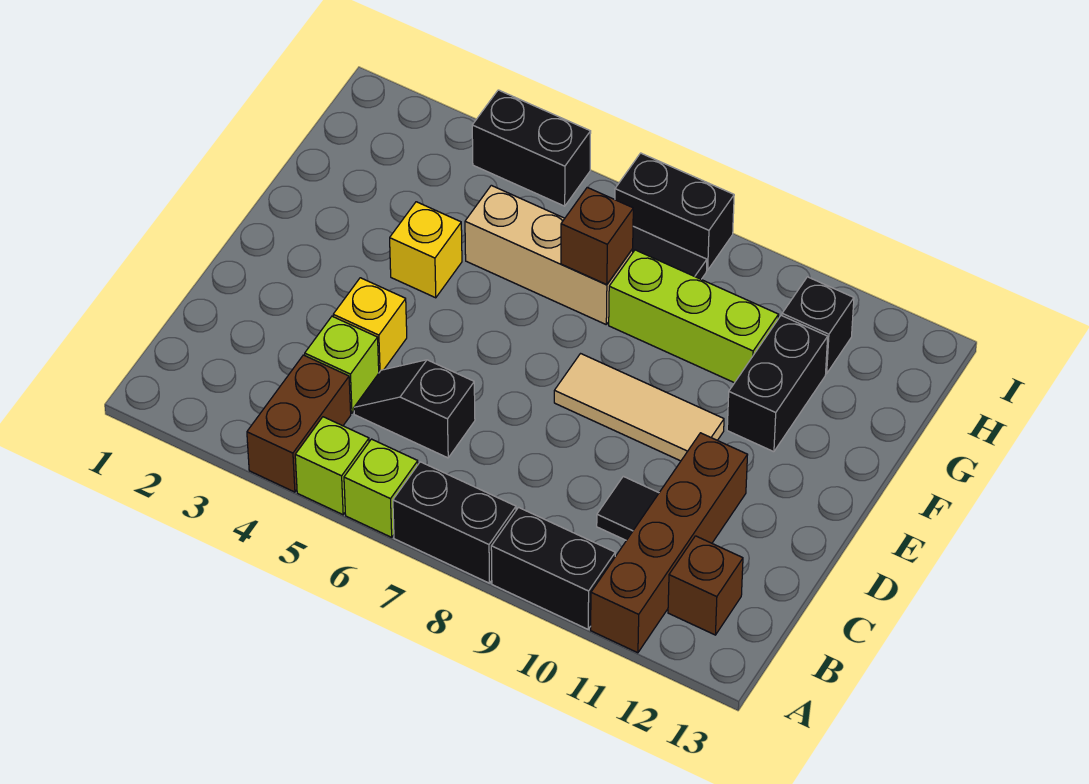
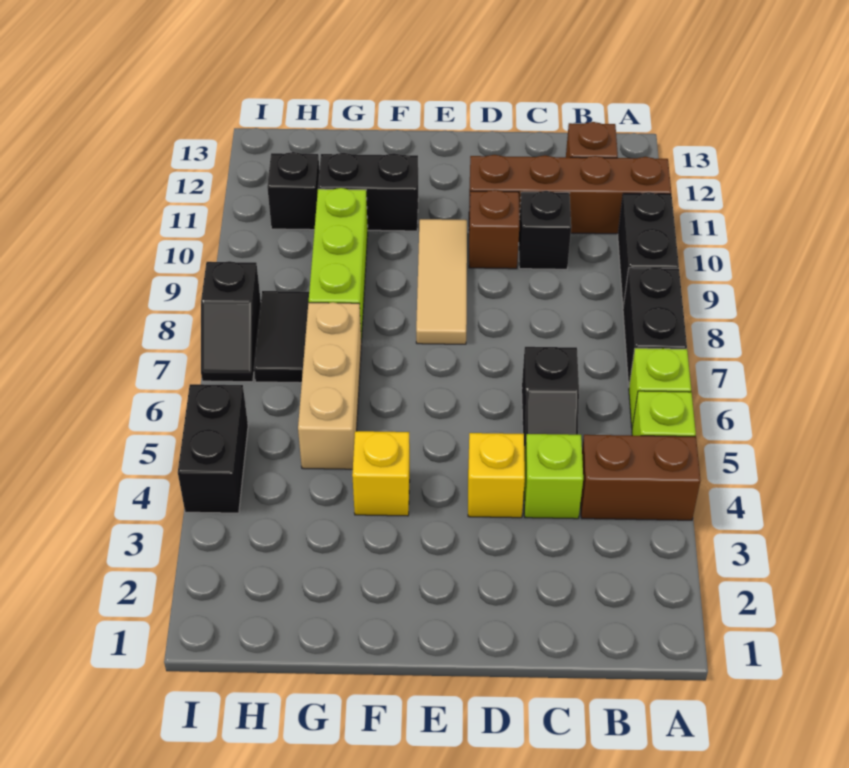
black 1x1 tile [597,476,659,540] -> black 1x1 brick [519,191,571,269]
brown 1x1 brick [561,187,633,285] -> brown 1x1 brick moved to [469,190,519,269]
black 1x2 brick [615,153,734,270] -> black 1x2 slope [201,261,261,382]

